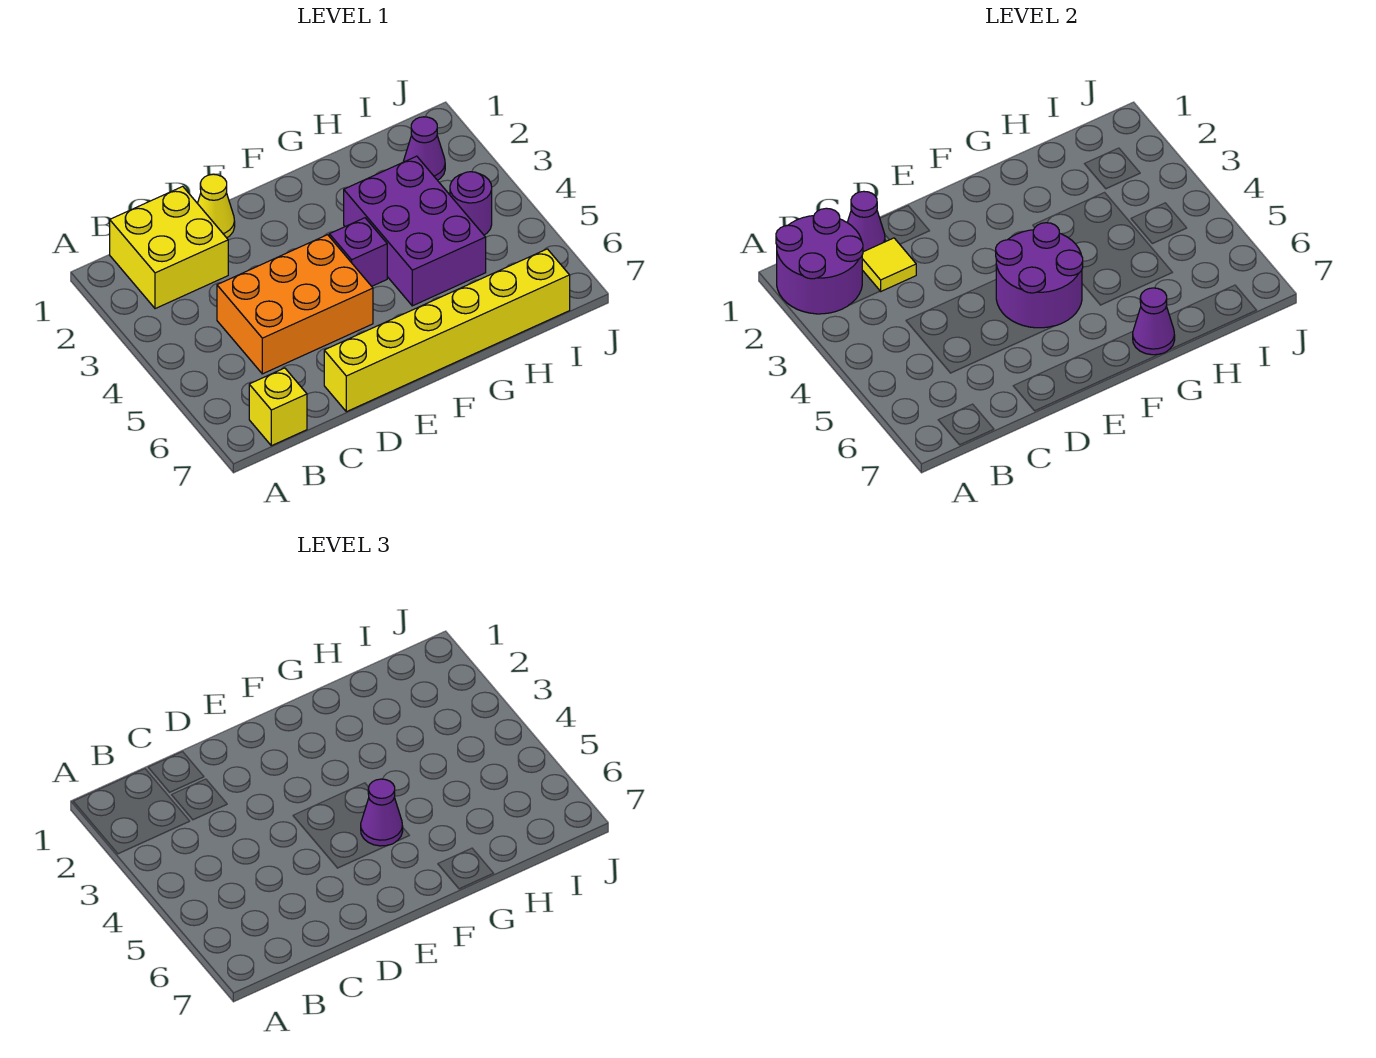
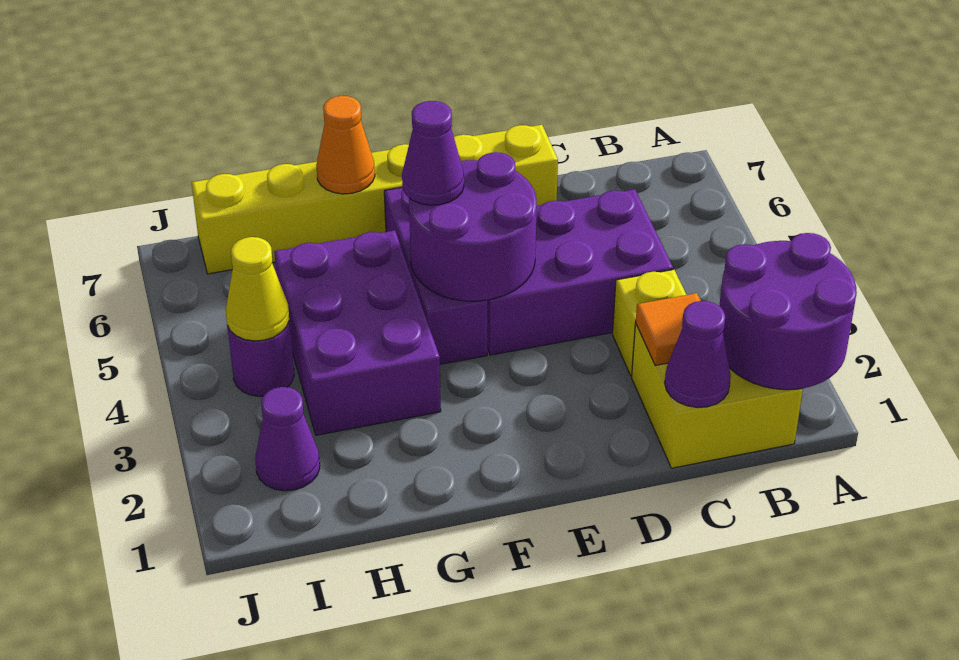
yellow 1x1 brick [249,368,307,446] -> yellow 1x1 brick moved to [612,270,686,376]
yellow 1x1 tile [862,238,916,291] -> orange 1x1 tile [636,293,701,365]
orange 2x3 brick [217,235,373,374] -> purple 2x3 brick [487,189,673,355]
yellow 1x1 cone [197,174,235,238] -> yellow 1x1 cone moved to [226,237,289,341]
purple 1x1 brick [329,218,387,286] -> purple 1x3 brick [384,187,487,364]
purple 1x1 cone [1133,288,1175,355] -> orange 1x1 cone [316,96,375,194]

